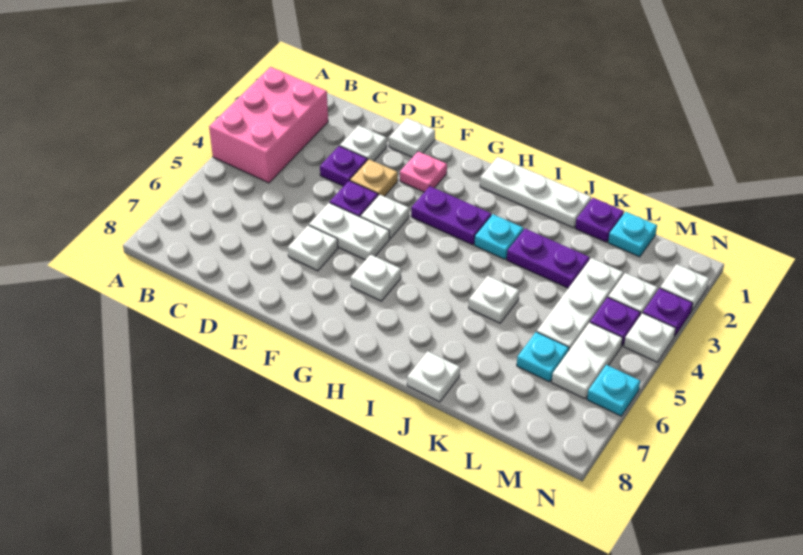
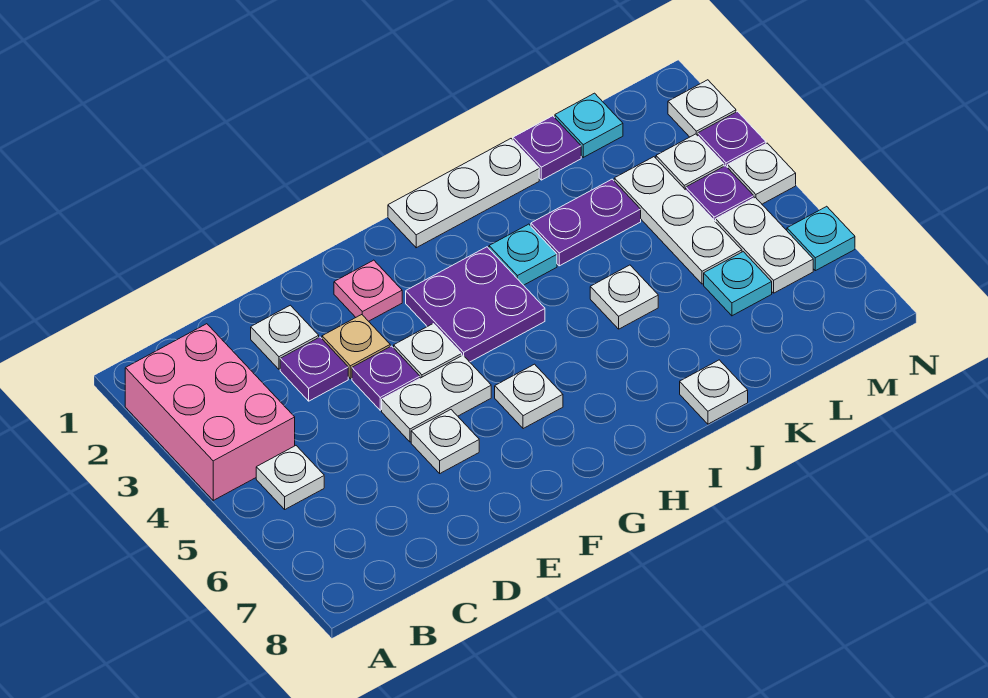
white 1x1 plate [389,118,435,157] -> white 1x1 plate moved to [256,446,324,509]
purple 1x2 plate [411,186,491,245] -> purple 2x2 plate [406,247,545,362]

